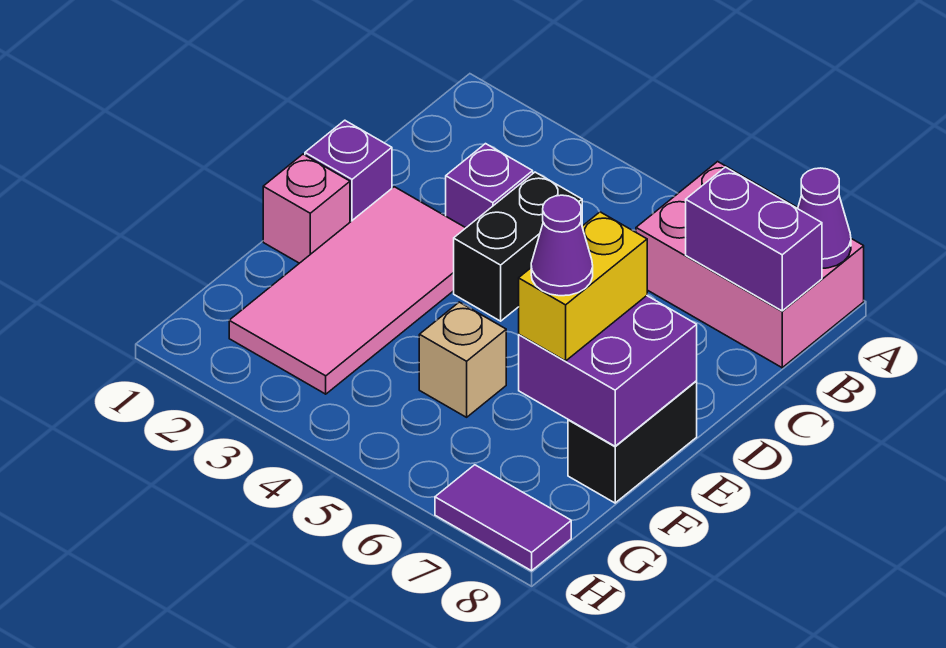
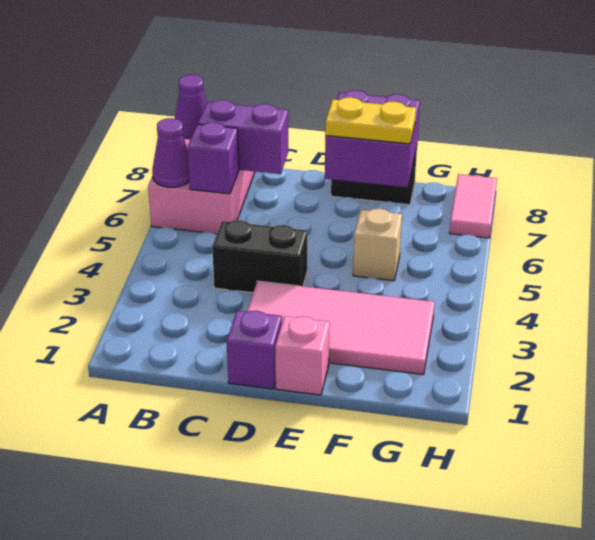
purple 1x2 brick [686,167,822,311] -> purple 1x2 brick turned to [198,100,288,174]
purple 1x1 brick [446,144,533,228] -> purple 1x1 brick moved to [187,123,239,194]
yellow 1x2 brick [519,212,647,361] -> yellow 1x2 plate [325,97,416,144]
purple 1x1 cone [531,195,593,296] -> purple 1x1 cone moved to [152,118,189,187]
purple 1x2 tile [435,465,571,571] -> pink 1x2 tile [449,174,497,238]

